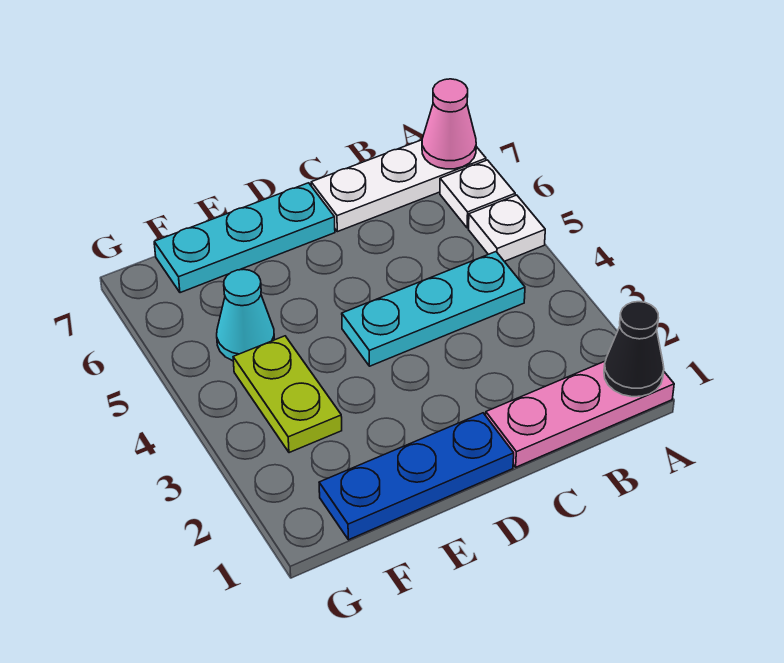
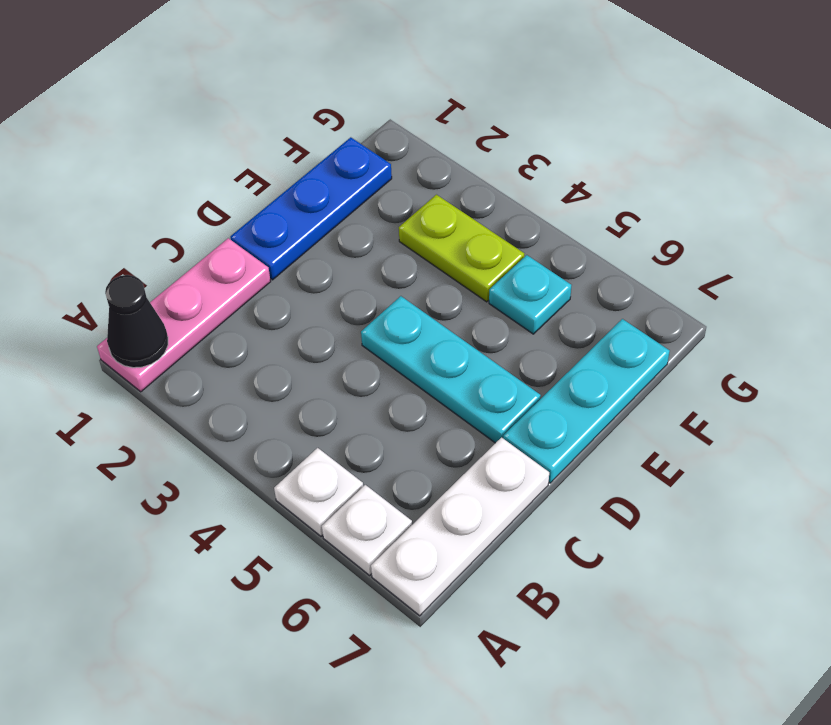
pink 1x1 cone [422,79,476,169] -> none
cyan 1x3 plate [342,252,525,366] -> cyan 1x3 plate turned to [361,296,541,443]
cyan 1x1 cone [217,269,274,361] -> cyan 1x1 plate [489,255,571,334]

